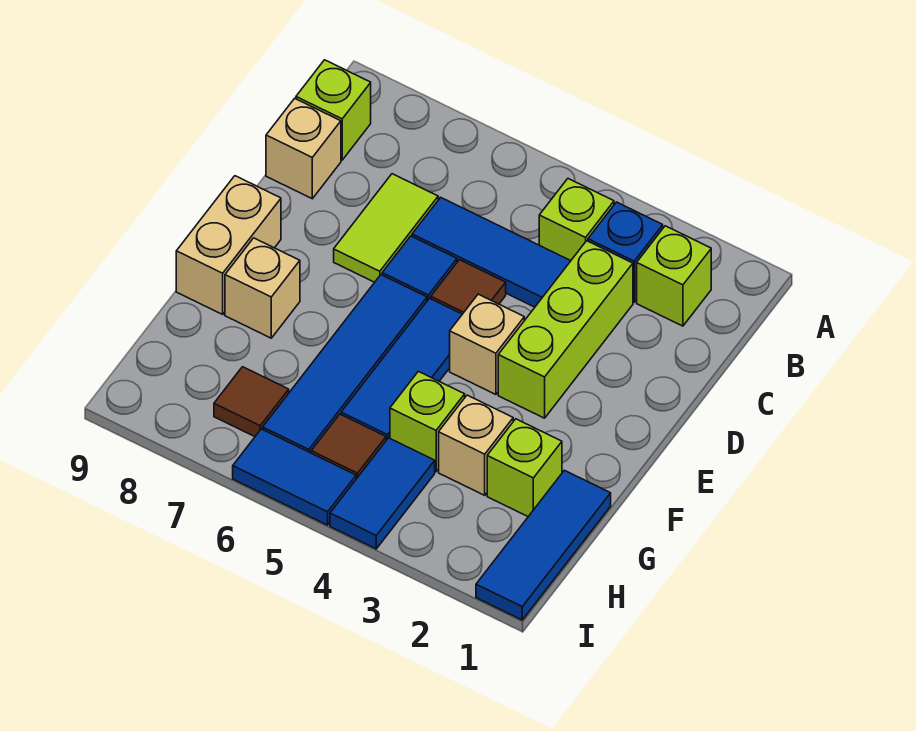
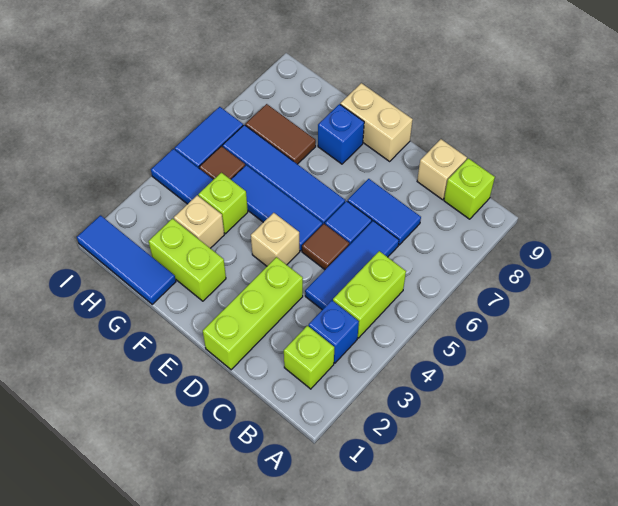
lime 1x1 brick [539,179,614,261] -> lime 1x2 brick [333,251,406,338]
lime 1x3 brick [498,241,633,418] -> lime 1x3 brick turned to [203,257,303,370]
lime 1x2 tile [334,174,438,282] -> blue 1x2 tile [348,179,421,245]
tan 1x1 brick [225,238,300,338] -> blue 1x1 brick [318,104,364,164]
lime 1x1 brick [487,419,562,516] -> lime 1x2 brick [149,219,226,301]
brown 1x1 tile [214,367,289,437] -> brown 1x2 tile [245,104,316,164]

